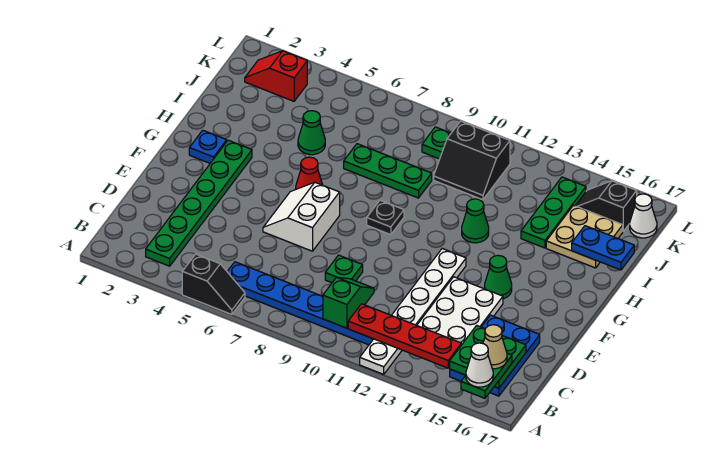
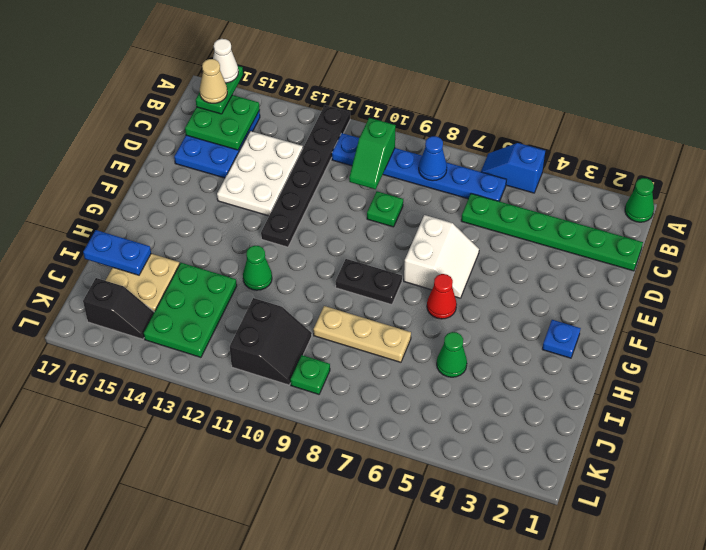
black 1x2 slope [182,254,245,314] -> blue 1x2 slope [481,143,545,193]
white 1x6 plate [360,249,466,374] -> black 1x6 plate [261,105,350,247]
green 1x6 plate [146,140,252,266] -> green 1x6 plate turned to [461,194,643,271]
none -> blue 1x1 cone [419,136,447,181]
red 1x4 plate [348,304,461,368] -> none
green 1x1 cone [485,256,512,299] -> green 1x1 cone moved to [625,178,654,222]
black 1x1 plate [367,200,404,235] -> black 1x2 plate [335,259,402,305]
green 1x3 plate [344,144,432,198] -> tan 1x3 plate [313,306,411,362]
green 1x3 plate [521,177,586,248] -> green 2x3 plate [144,263,237,357]
black 2x2 slope [434,121,510,200] -> black 2x2 slope turned to [230,298,312,385]
red 1x2 slope [245,51,307,101] -> none
white 1x1 cone [630,194,657,238] -> none

